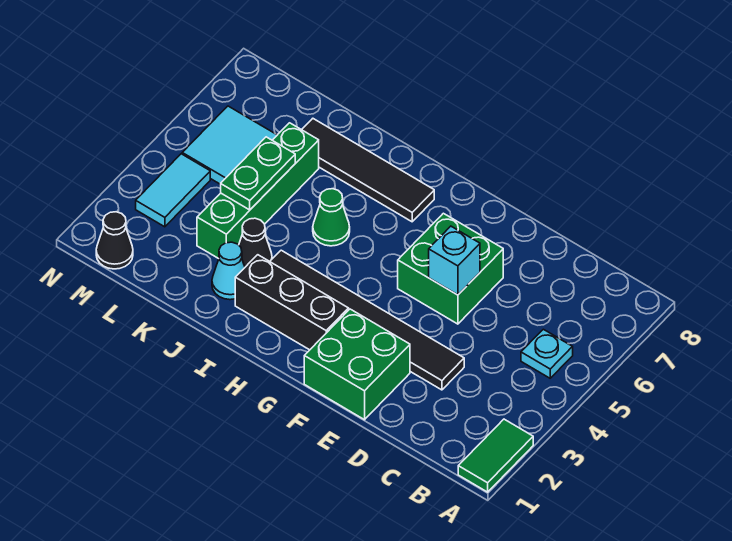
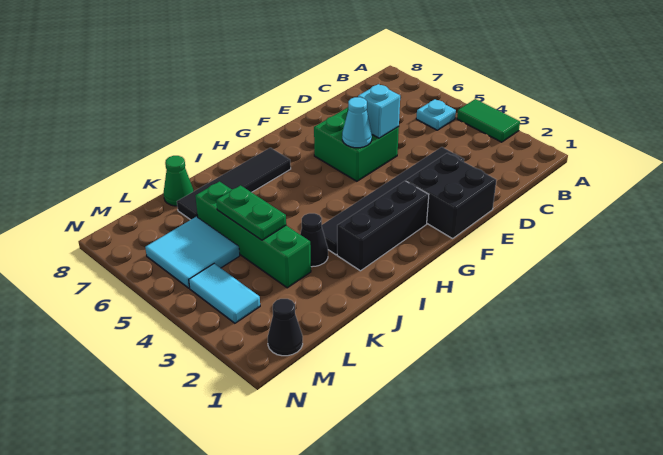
green 1x2 tile [458,419,533,492] -> green 1x2 tile moved to [457,99,520,142]
green 2x2 brick [304,309,410,420] -> black 2x2 brick [406,153,496,239]
green 1x1 cone [313,189,350,246] -> green 1x1 cone moved to [163,156,194,206]
cyan 1x1 cone [212,242,245,300] -> cyan 1x1 cone moved to [342,97,372,148]

